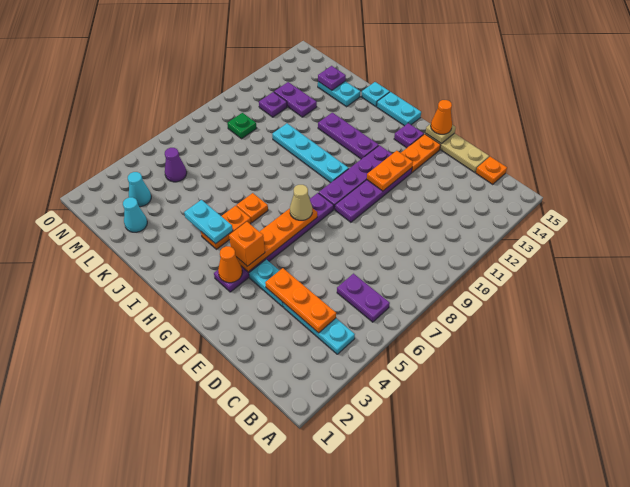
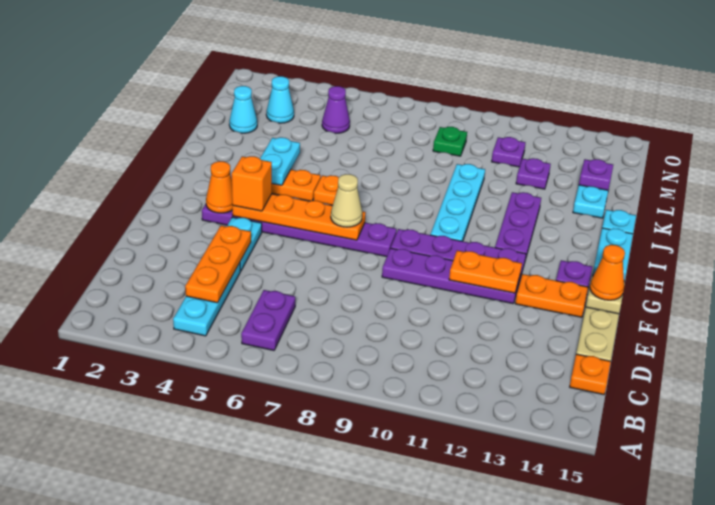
purple 1x2 plate [274,82,317,117] -> purple 1x1 plate [516,158,551,189]

